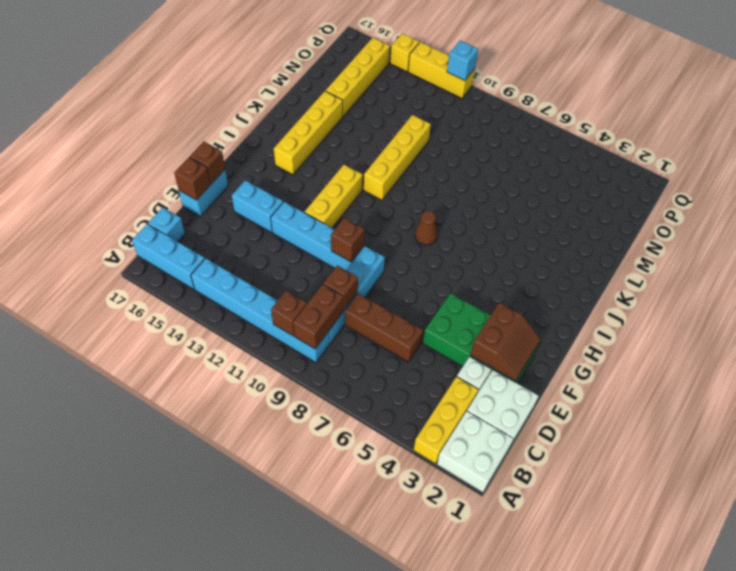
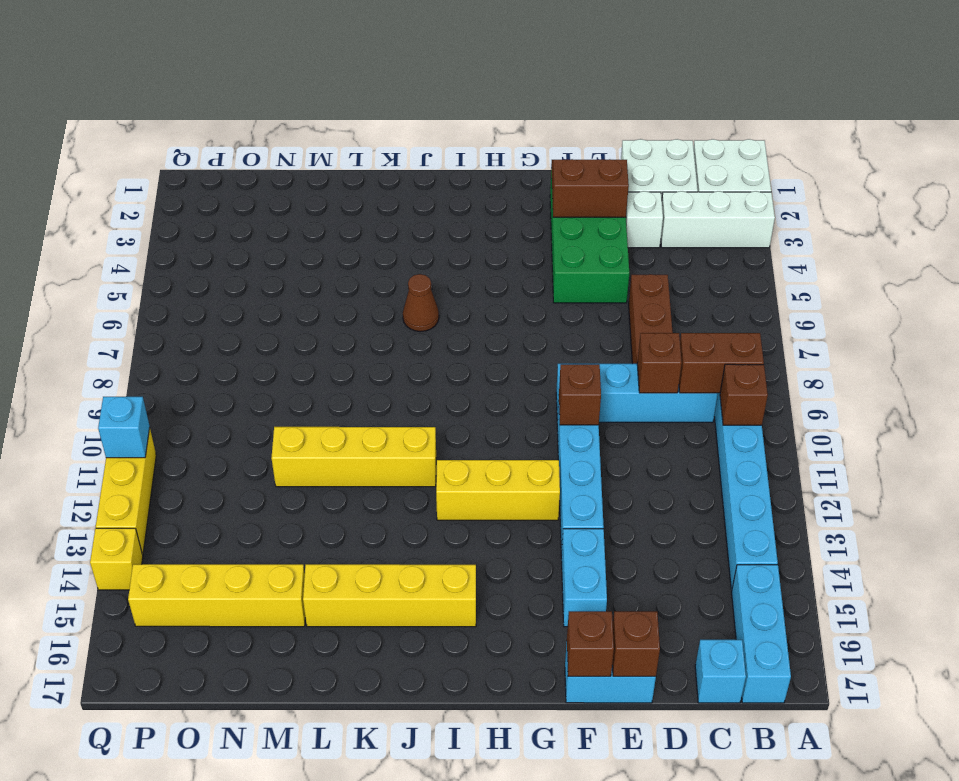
yellow 1x3 brick [414,377,479,464] -> white 1x3 brick [661,191,775,248]
brown 1x1 cone [415,211,437,245] -> brown 1x1 cone moved to [403,274,439,332]

